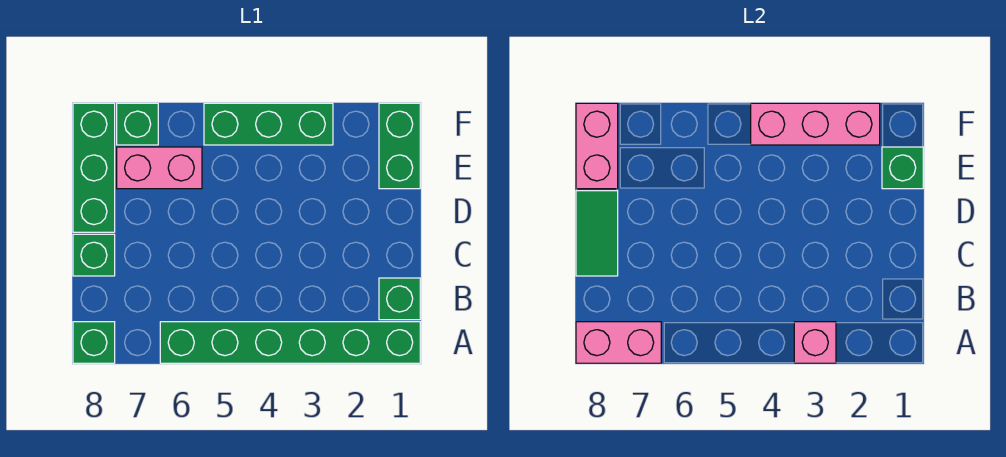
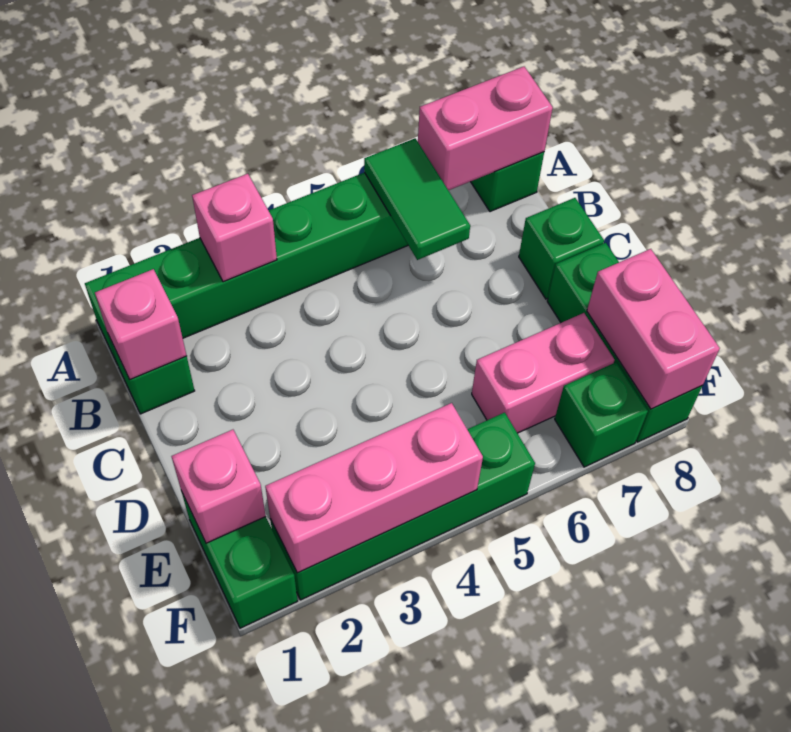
none -> pink 1x1 brick [95,269,187,380]
green 1x2 tile [576,191,618,276] -> green 1x2 tile moved to [364,138,470,260]
green 1x1 brick [882,147,923,189] -> pink 1x1 brick [171,430,266,543]
green 1x3 brick [204,103,333,145] -> green 1x4 brick [270,413,535,600]

